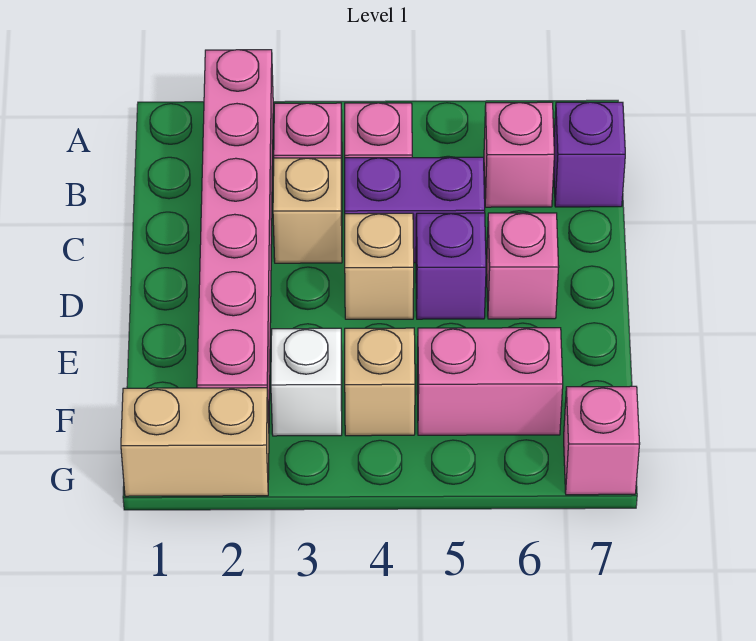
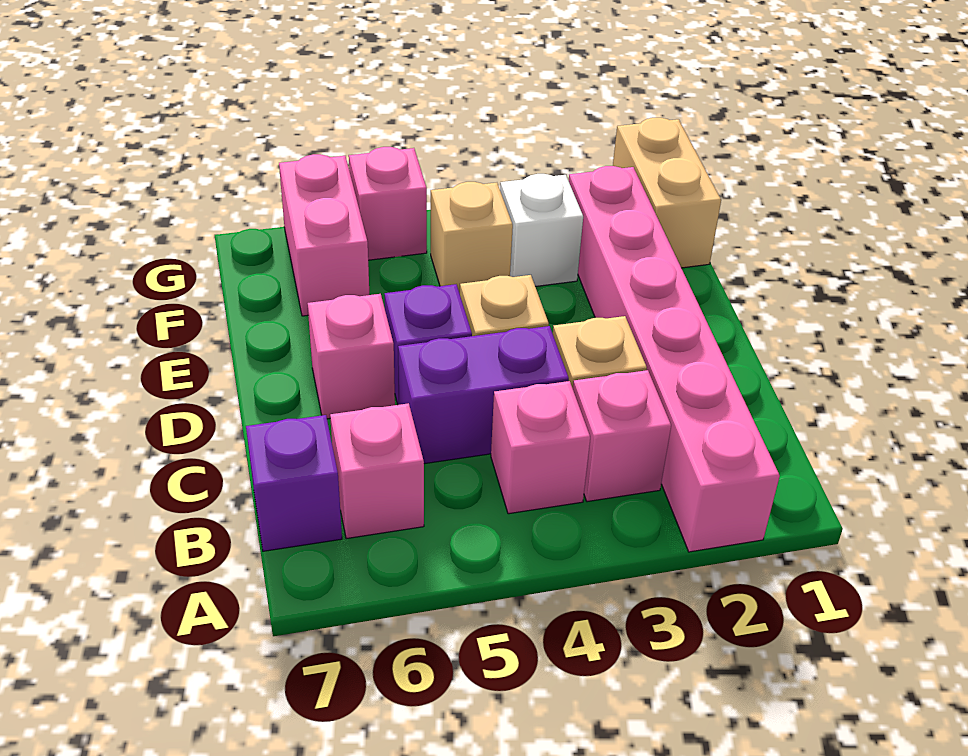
pink 1x2 brick [417,328,563,435] -> pink 1x2 brick turned to [279,154,369,316]
tan 1x2 brick [121,388,269,496] -> tan 1x2 brick turned to [613,118,721,268]
pink 1x1 brick [564,386,640,495] -> pink 1x1 brick moved to [349,147,427,260]

